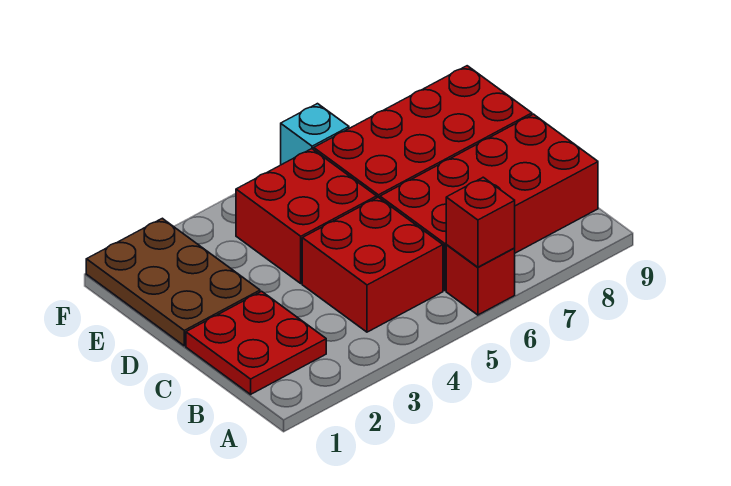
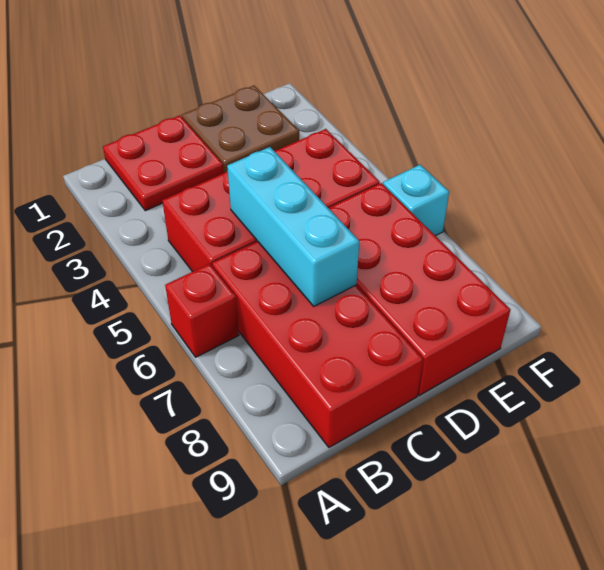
red 1x1 brick [446,177,515,267] -> none
none -> cyan 1x3 brick [227,147,359,306]
brown 2x3 plate [86,218,260,346] -> brown 2x2 plate [182,86,299,173]

